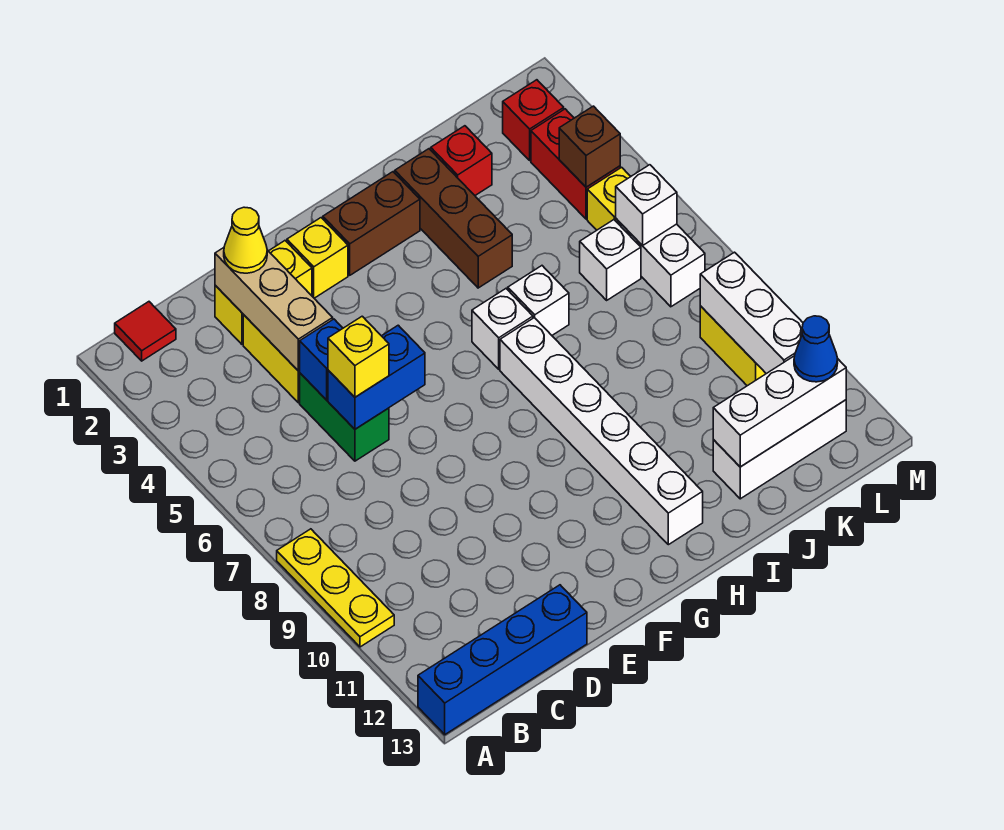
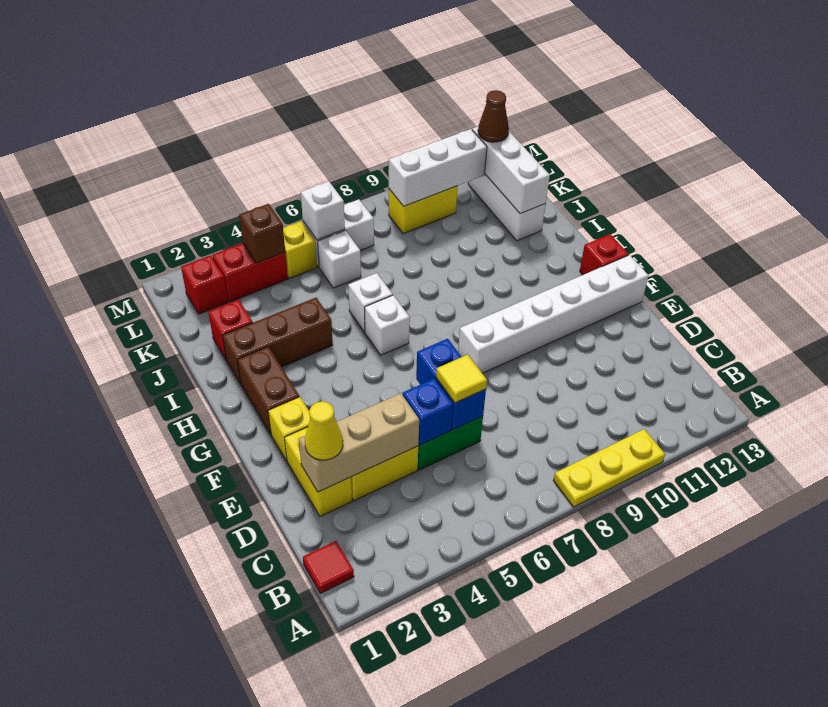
blue 1x4 brick [418,585,587,735] -> none
yellow 1x1 brick [328,316,389,397] -> yellow 1x1 tile [436,355,487,403]
none -> red 1x1 brick [580,234,629,275]
white 1x6 brick [500,318,703,545] -> white 1x6 brick moved to [458,255,649,373]
blue 1x1 cone [794,316,838,382] -> brown 1x1 cone [478,90,509,142]

